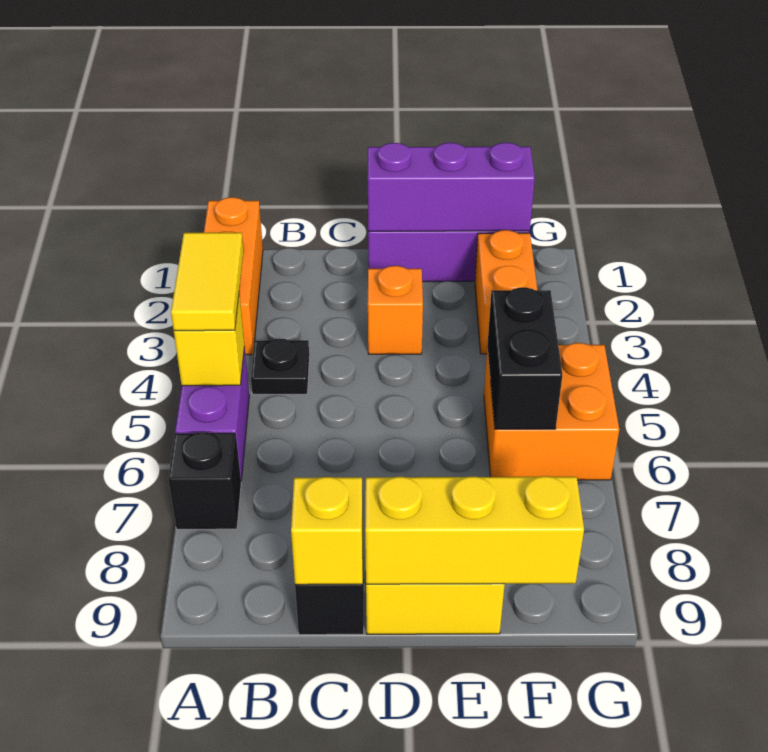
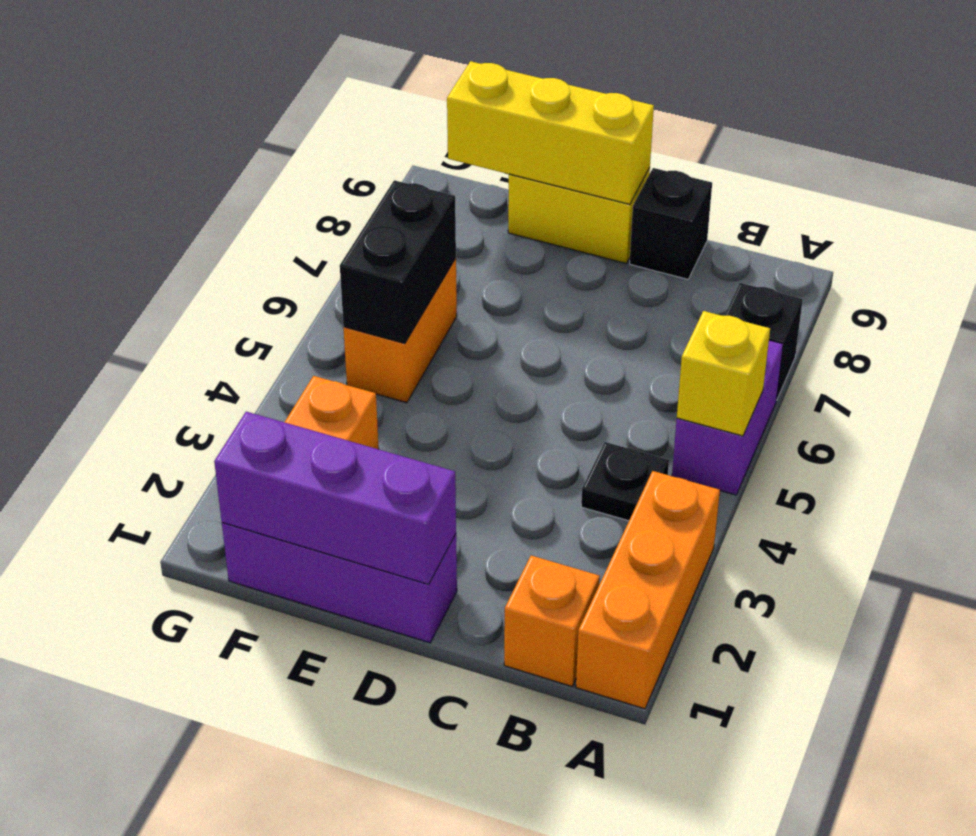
yellow 1x2 tile [171,233,243,331] -> none
yellow 1x1 brick [291,477,363,585] -> none
orange 1x1 brick [368,266,423,354] -> orange 1x1 brick moved to [504,556,600,686]
orange 2x2 brick [484,343,619,480] -> orange 1x2 brick [343,258,457,403]

